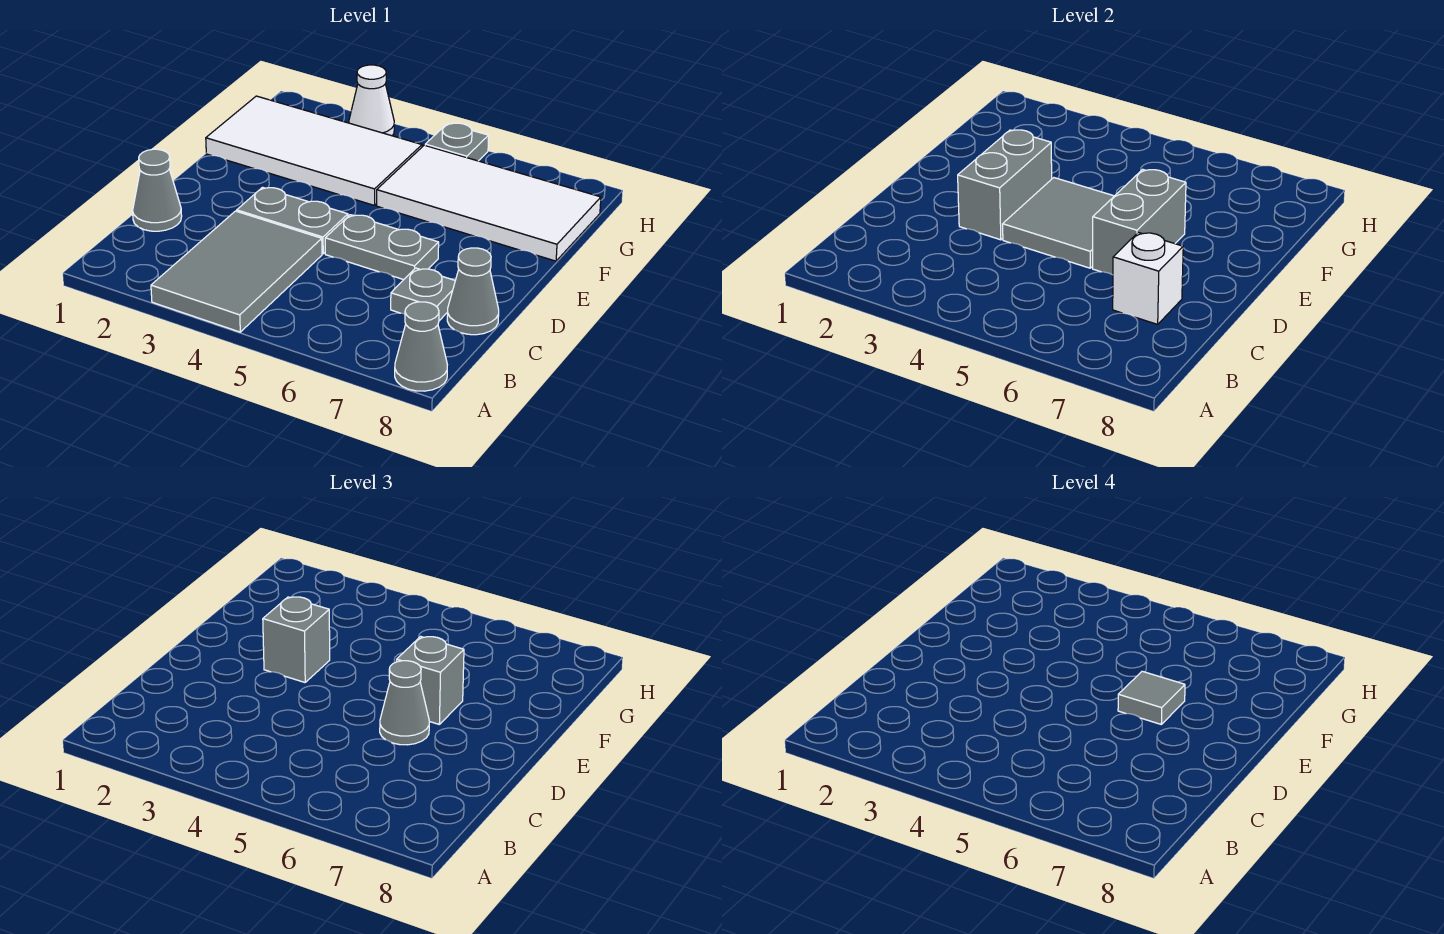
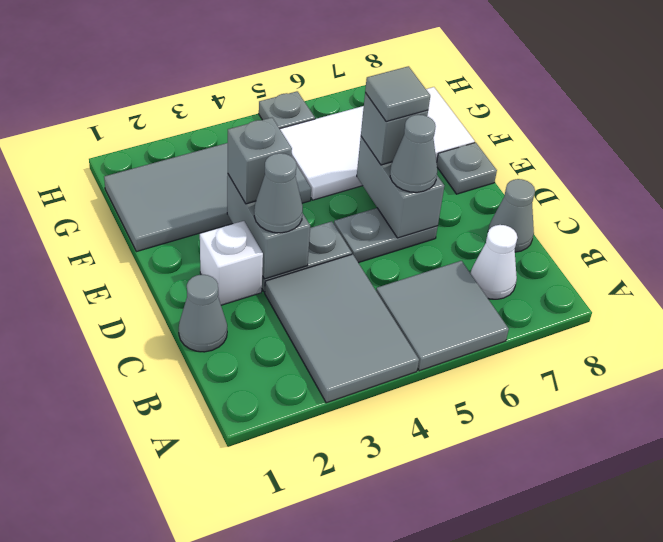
grey 1x1 cone [395,302,447,391] -> grey 1x1 cone moved to [254,153,303,233]
grey 1x1 plate [391,268,455,321] -> grey 1x1 plate moved to [437,143,497,194]
white 1x1 brick [1113,232,1183,324] -> white 1x1 brick moved to [200,221,263,305]
grey 2x2 tile [1003,178,1114,268] -> grey 2x2 tile moved to [376,261,509,371]
white 2x4 tile [206,96,422,205] -> grey 2x4 tile [104,143,311,252]
white 1x1 cone [349,65,394,136] -> white 1x1 cone moved to [471,225,517,299]

